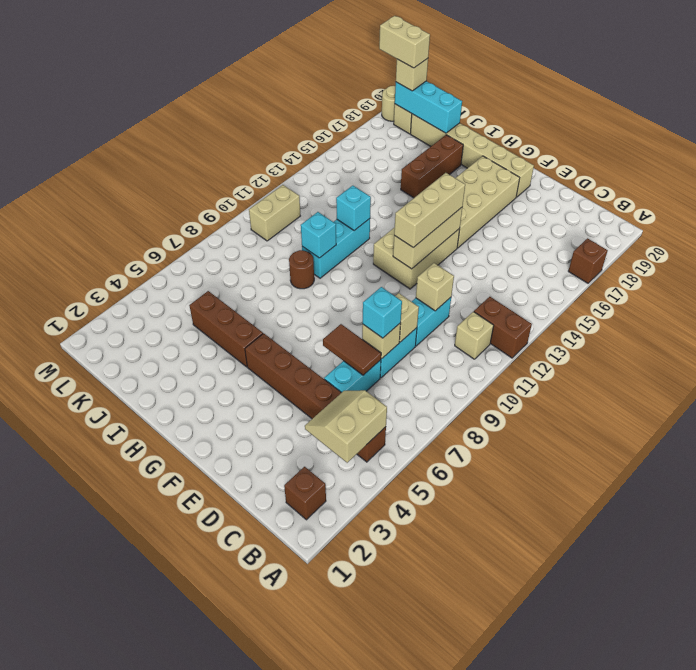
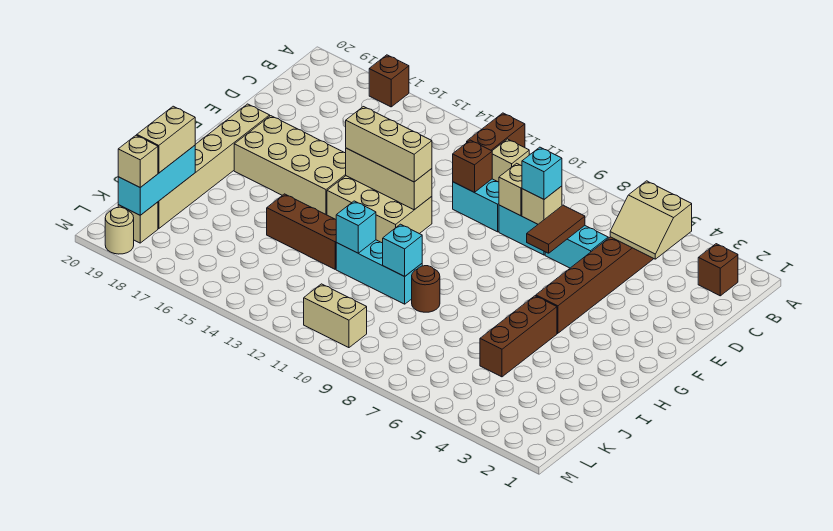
tan 1x1 brick [416,263,454,311] -> brown 1x1 brick [453,140,492,192]
brown 1x3 brick [401,135,463,198] -> brown 1x3 brick moved to [267,194,336,269]
tan 1x2 brick [379,16,430,68] -> tan 1x2 brick moved to [137,106,195,173]

